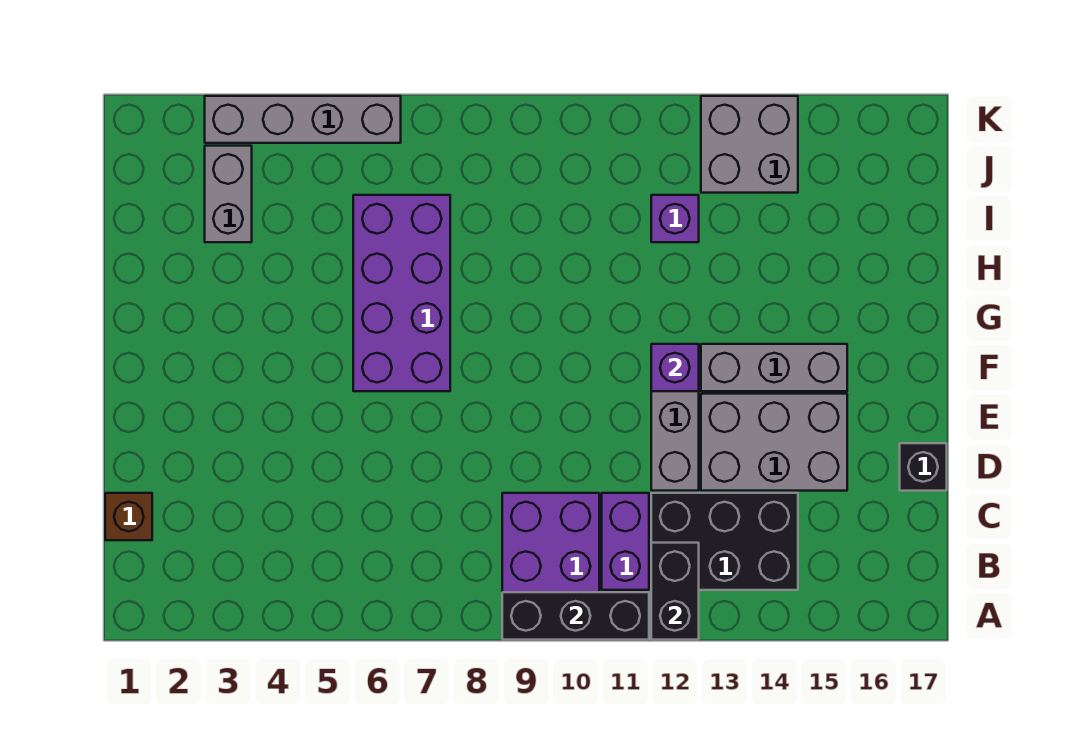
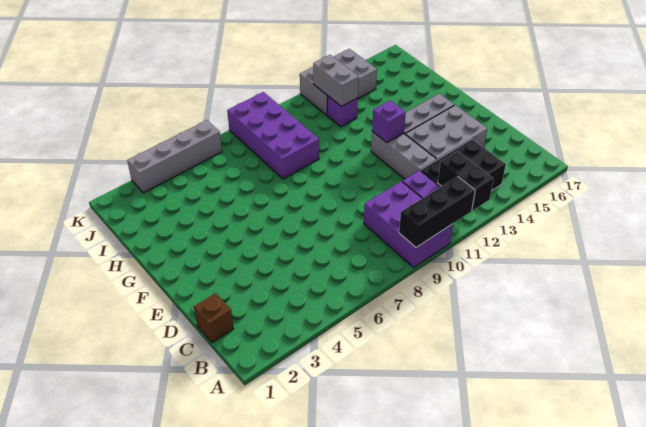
black 1x1 brick [900,443,947,491] -> none
purple 2x4 brick [353,195,450,391] -> purple 2x4 brick moved to [227,92,319,179]
grey 1x2 brick [205,146,252,242] -> grey 1x2 brick moved to [313,55,359,106]
grey 2x2 brick [701,96,798,193] -> grey 2x3 brick [300,49,377,115]

